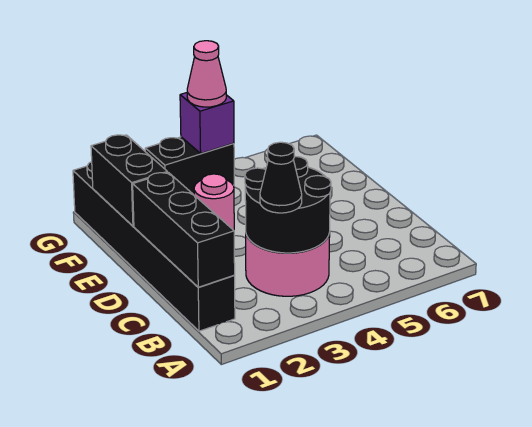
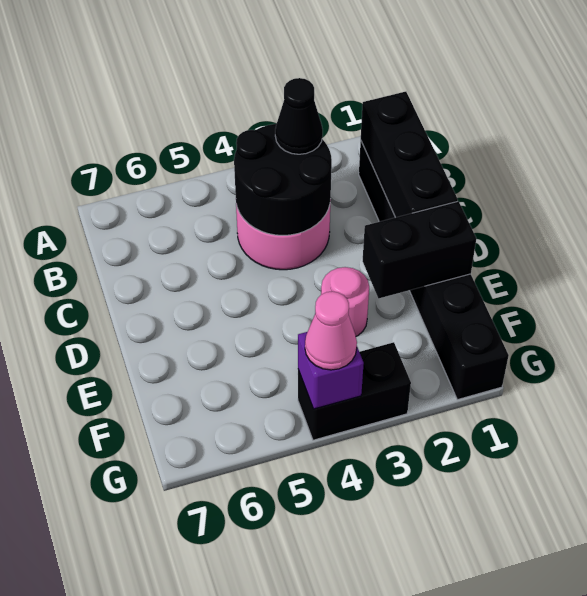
black 1x2 brick [91,135,167,226] -> black 1x2 brick turned to [363,201,476,298]

